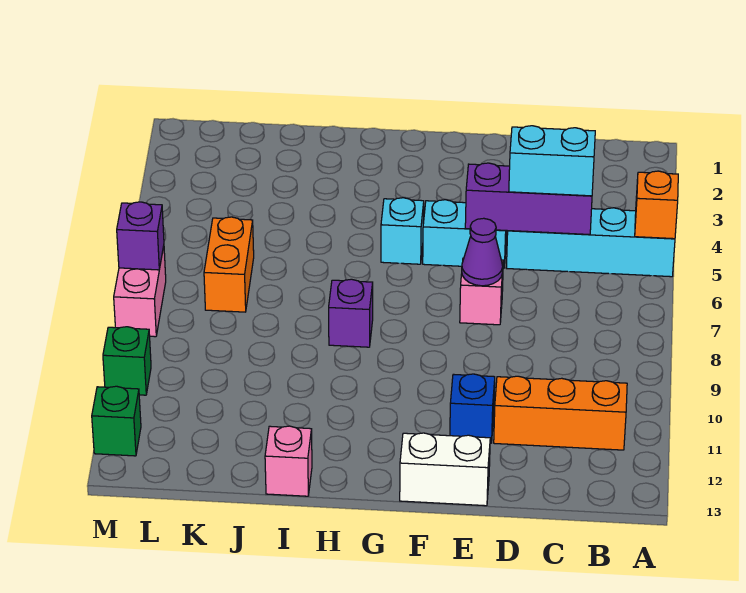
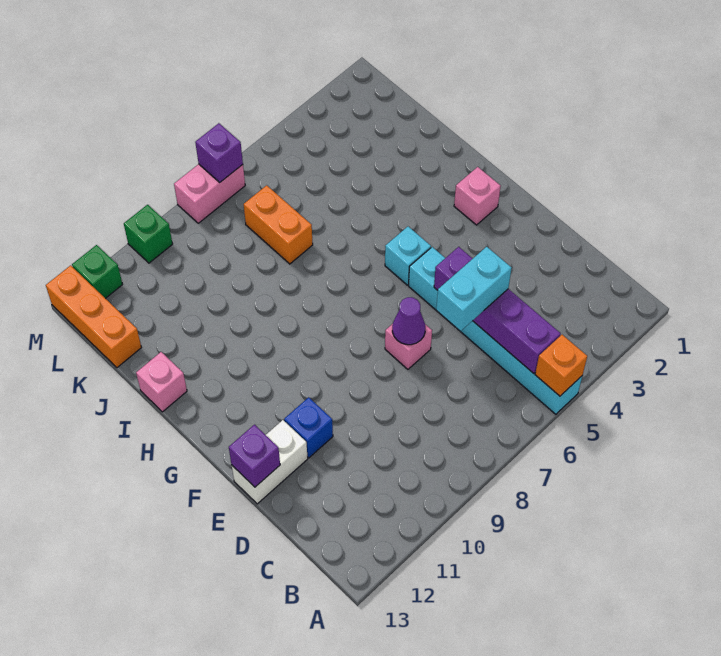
orange 1x3 brick [494,376,627,450] -> orange 1x3 brick moved to [46,266,141,368]
purple 1x3 brick [465,163,592,234] -> purple 1x4 brick [434,247,561,373]
cyan 1x2 brick [509,126,595,196] -> cyan 1x2 brick turned to [436,247,512,331]
white 1x2 brick [400,433,490,506] -> white 1x2 brick turned to [232,420,308,504]
none -> pink 1x1 brick [454,167,501,225]
purple 1x1 brick [329,279,373,347] -> purple 1x1 brick moved to [229,425,280,487]
orange 1x2 brick [204,217,254,312] -> orange 1x2 brick turned to [244,185,313,264]

